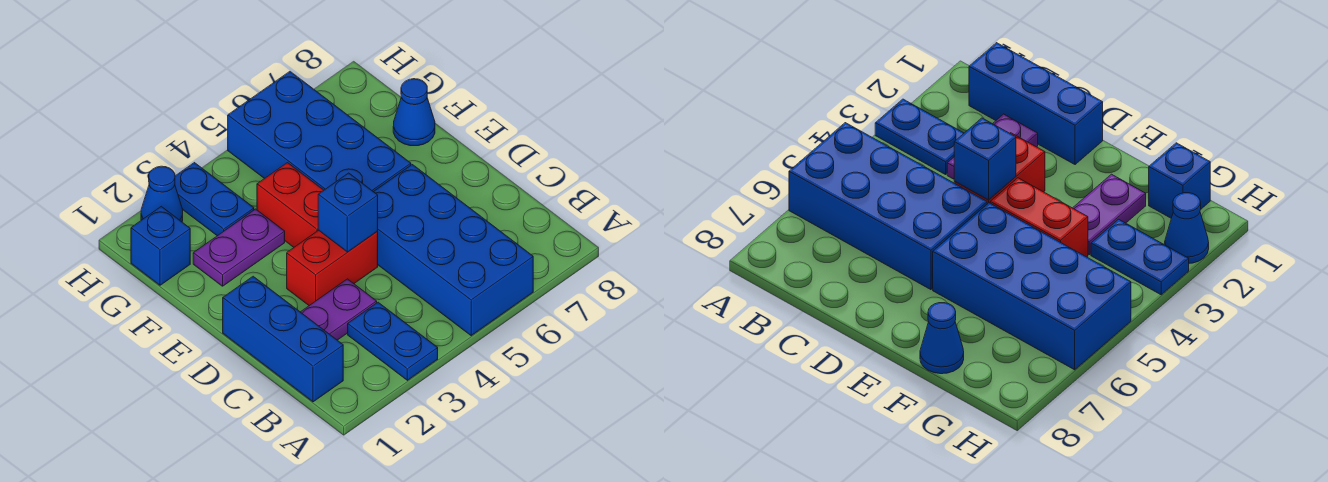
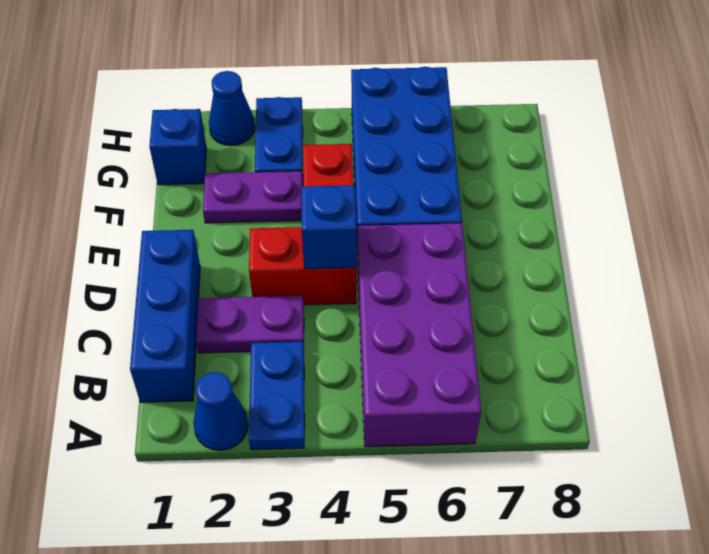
blue 2x4 brick [374,165,533,336] -> purple 2x4 brick [357,223,481,447]
blue 1x1 cone [393,79,435,146] -> blue 1x1 cone moved to [193,372,248,451]

